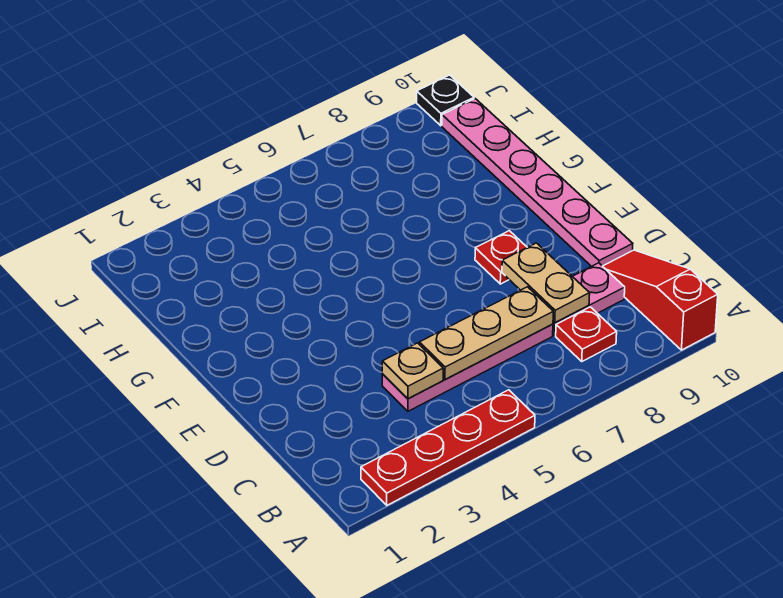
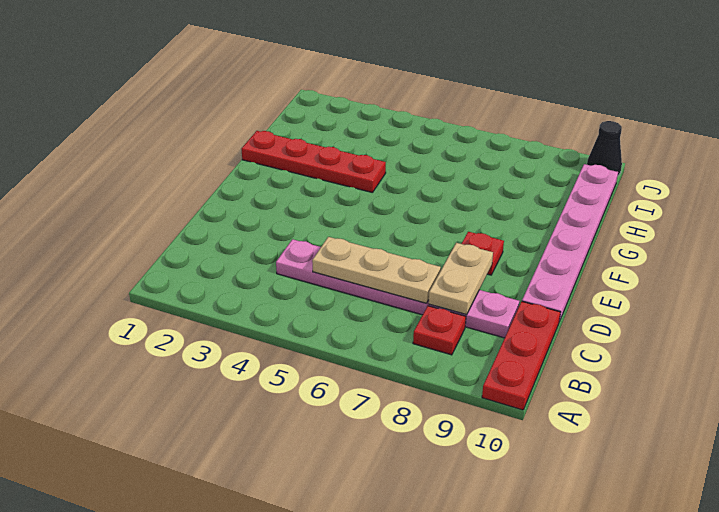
red 1x4 plate [361,390,535,505] -> red 1x4 plate moved to [242,131,386,193]
red 1x3 slope [603,250,718,350] -> red 1x3 plate [482,302,561,410]
tan 1x1 plate [382,343,443,399] -> none
black 1x1 plate [417,75,474,126] -> black 1x1 cone [587,121,622,175]

